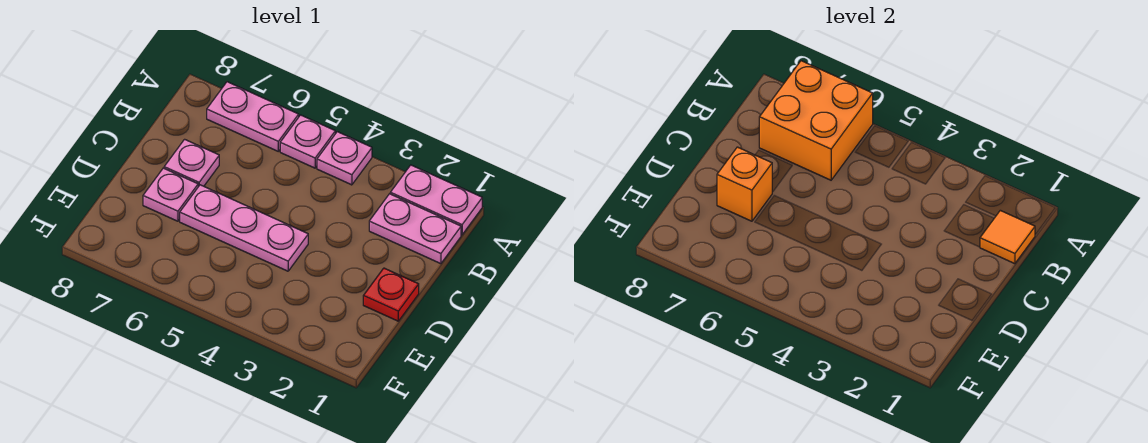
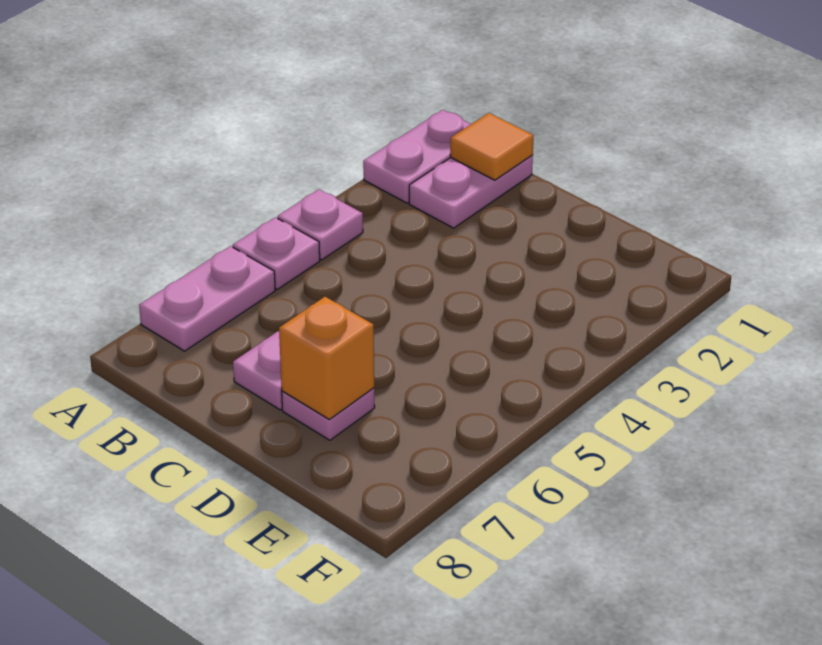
orange 2x2 brick [759,61,873,180] -> none
red 1x1 plate [363,268,419,321] -> none
pink 1x3 plate [180,185,308,271] -> none

